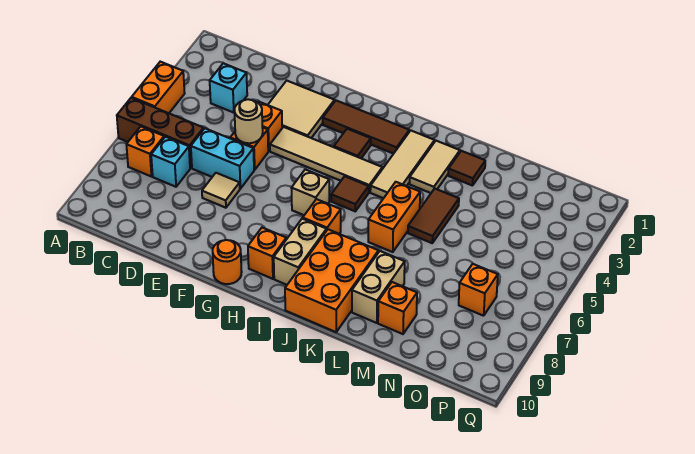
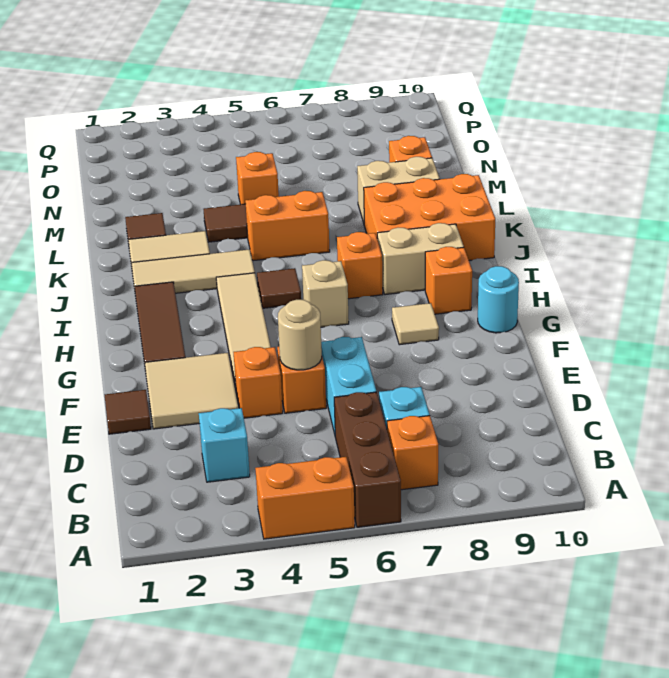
tan 1x1 tile [202,173,240,208] -> tan 1x1 tile moved to [392,303,439,345]
orange 1x1 round brick [213,240,242,284] -> cyan 1x1 round brick [478,266,519,333]
brown 1x1 tile [334,129,371,158] -> brown 1x1 tile moved to [105,390,151,434]
orange 1x1 brick [459,264,498,316] -> orange 1x1 brick moved to [236,152,279,205]

